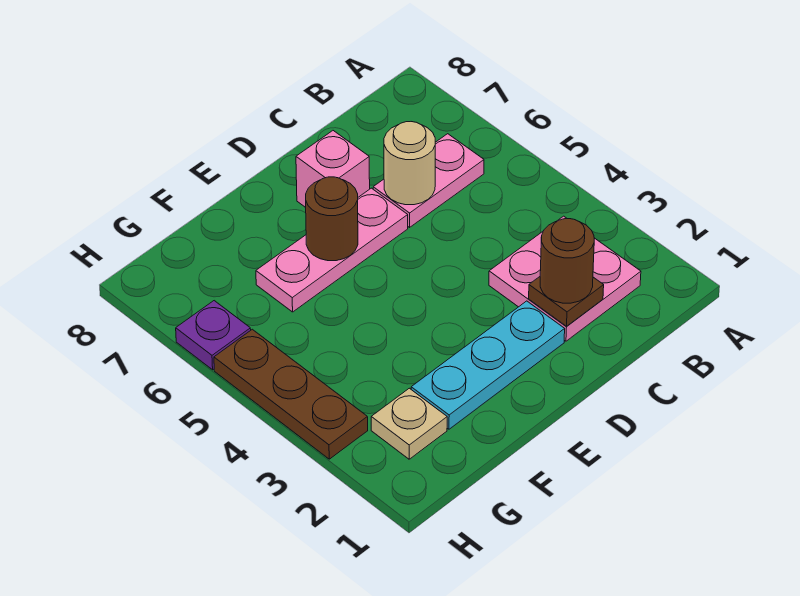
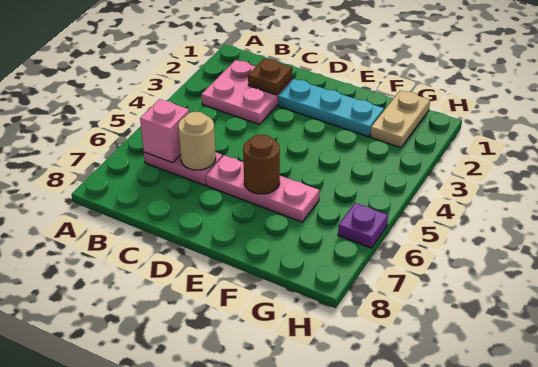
brown 1x1 round brick [540,219,594,303] -> none
pink 1x1 brick [296,131,370,207] -> pink 1x1 brick moved to [140,99,189,163]
tan 1x1 plate [371,388,447,459] -> tan 1x2 plate [371,90,430,148]
brown 1x3 plate [214,329,368,459] -> none

